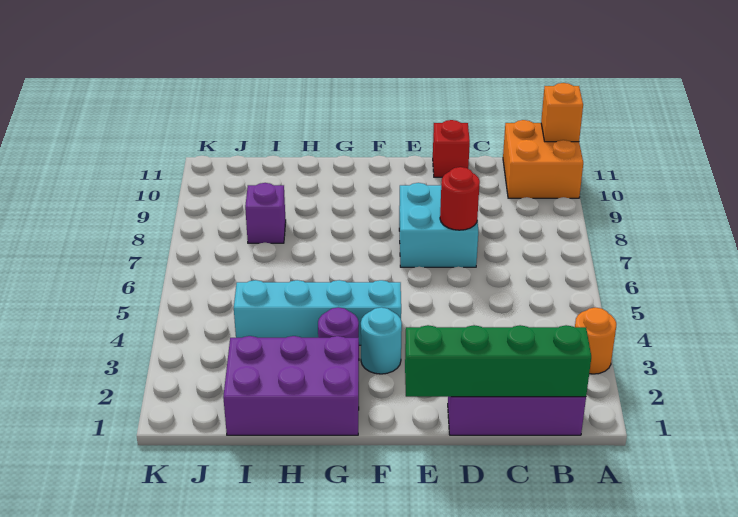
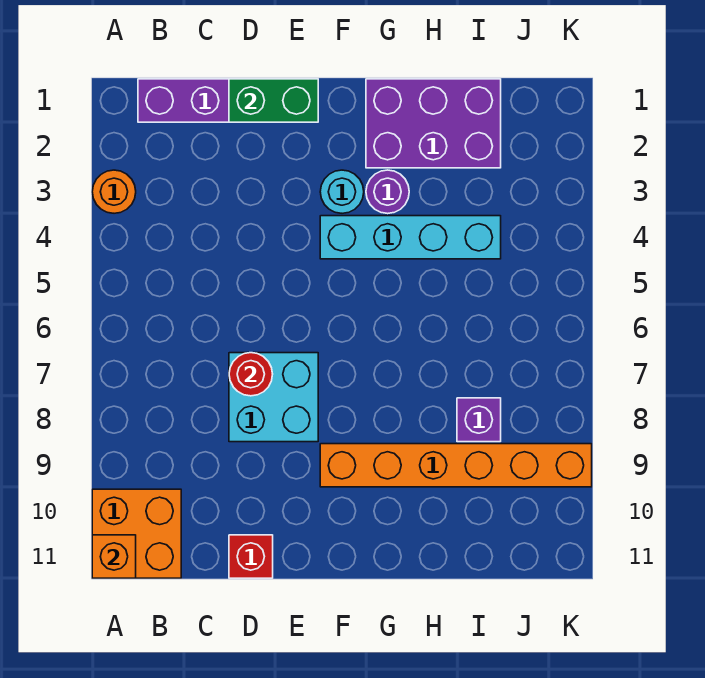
green 1x4 brick [405,325,591,397] -> green 1x2 brick [229,79,318,122]
none -> orange 1x6 brick [320,444,592,487]

